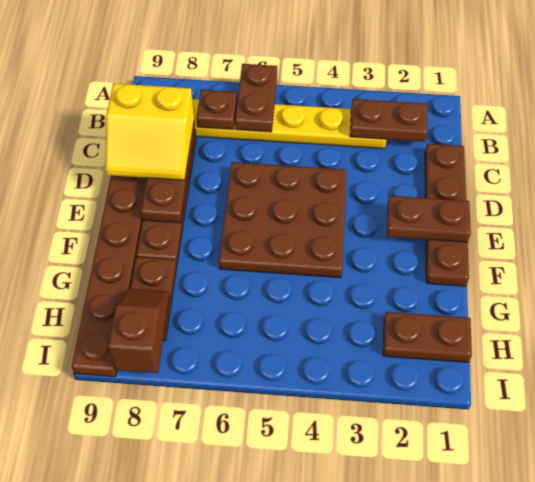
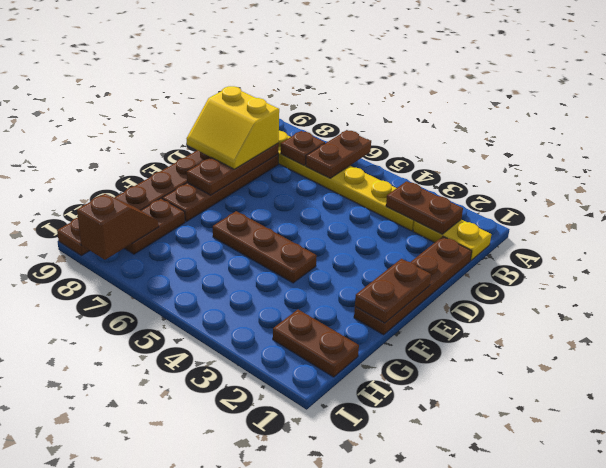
none -> yellow 1x2 plate [413,219,491,261]
brown 3x3 plate [219,162,347,278] -> brown 1x3 plate [213,211,317,283]
brown 1x2 plate [387,196,471,242] -> brown 1x2 plate turned to [355,259,431,323]

